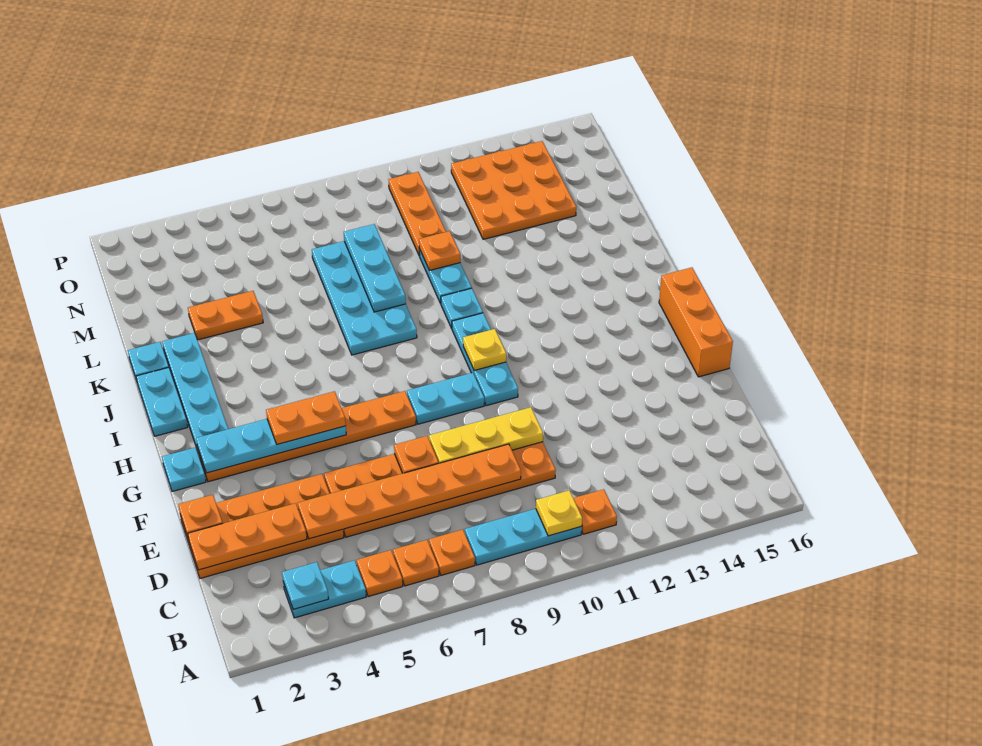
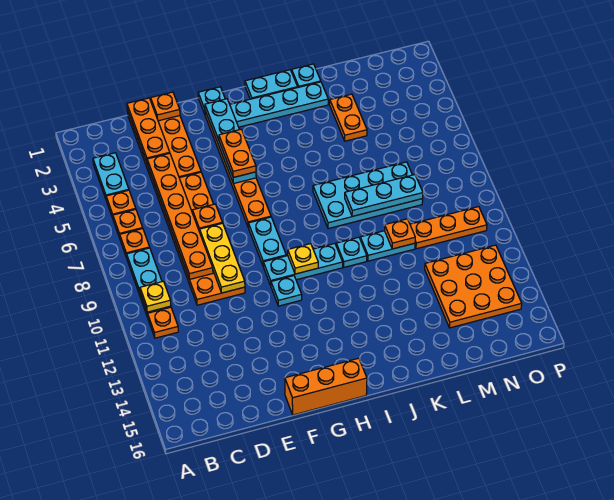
cyan 1x1 plate [282,562,329,610] -> cyan 1x1 plate moved to [271,276,302,306]

